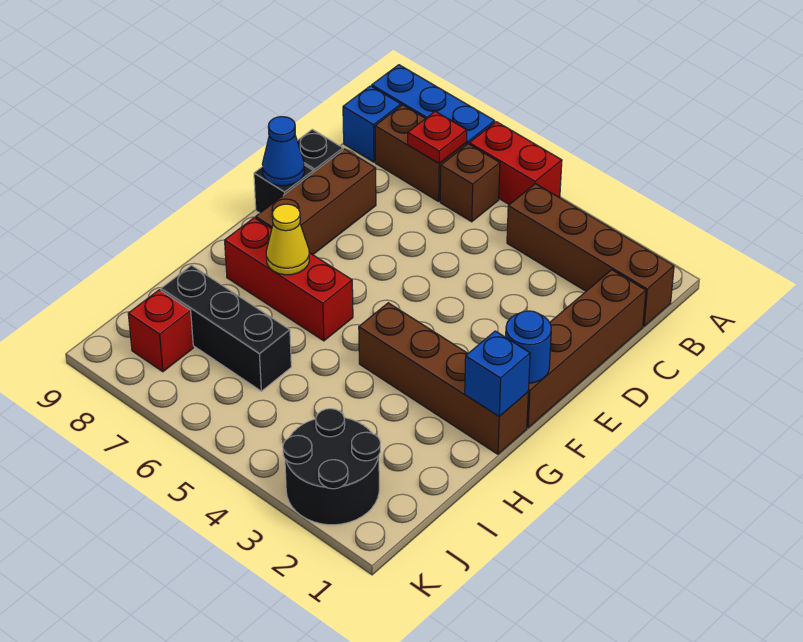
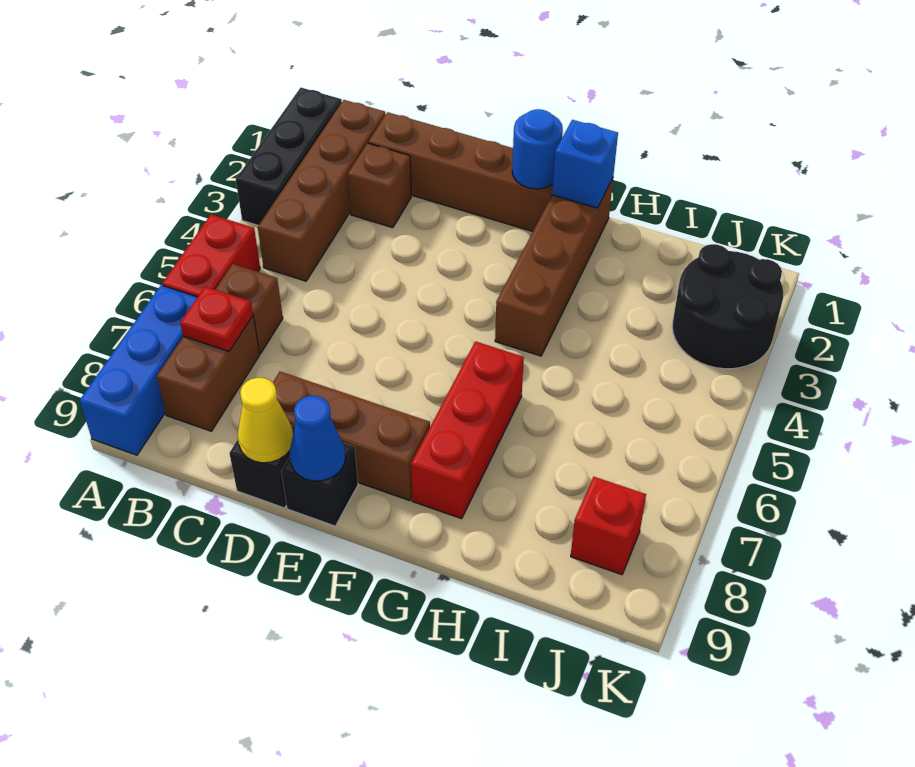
blue 1x1 brick [343,86,401,162] -> none
none -> brown 1x1 brick [348,143,411,228]
yellow 1x1 cone [266,204,309,275] -> yellow 1x1 cone moved to [238,378,293,463]
black 1x3 brick [161,265,291,391] -> black 1x3 brick moved to [236,88,342,225]

